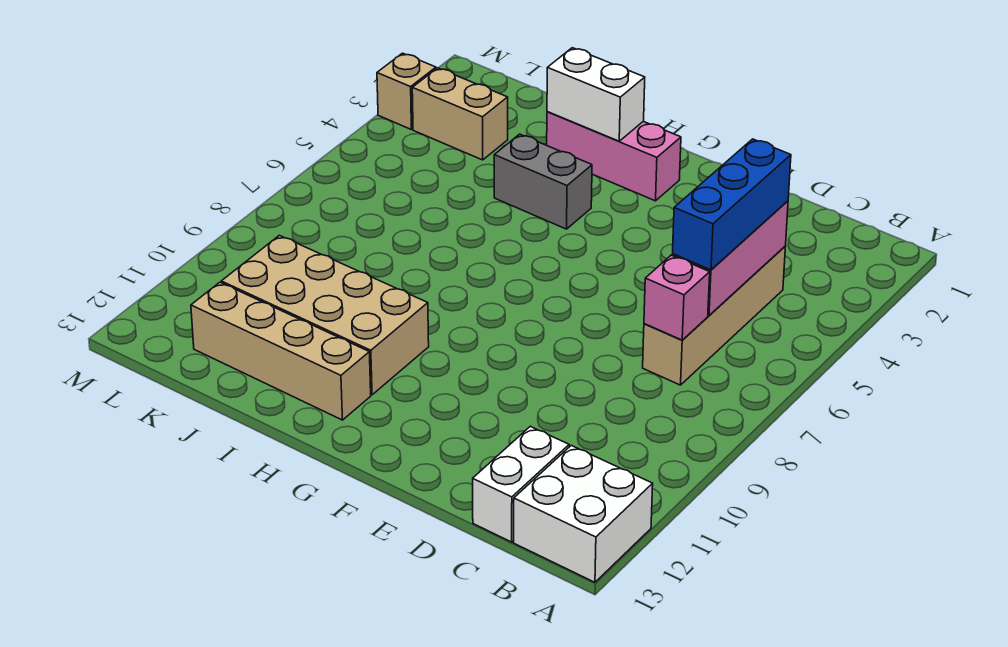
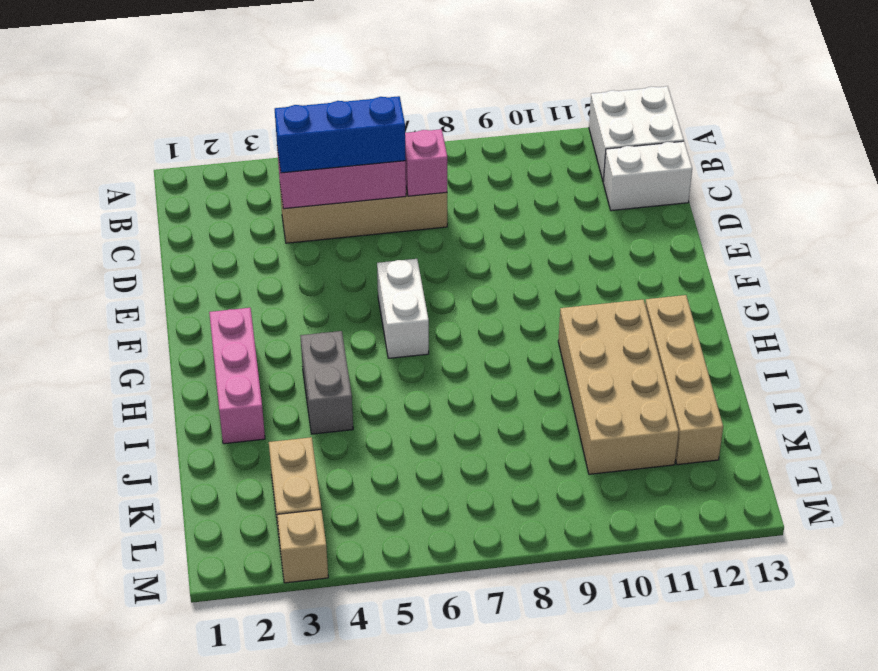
white 1x2 brick [547,48,645,141] -> white 1x2 brick moved to [377,259,429,358]

